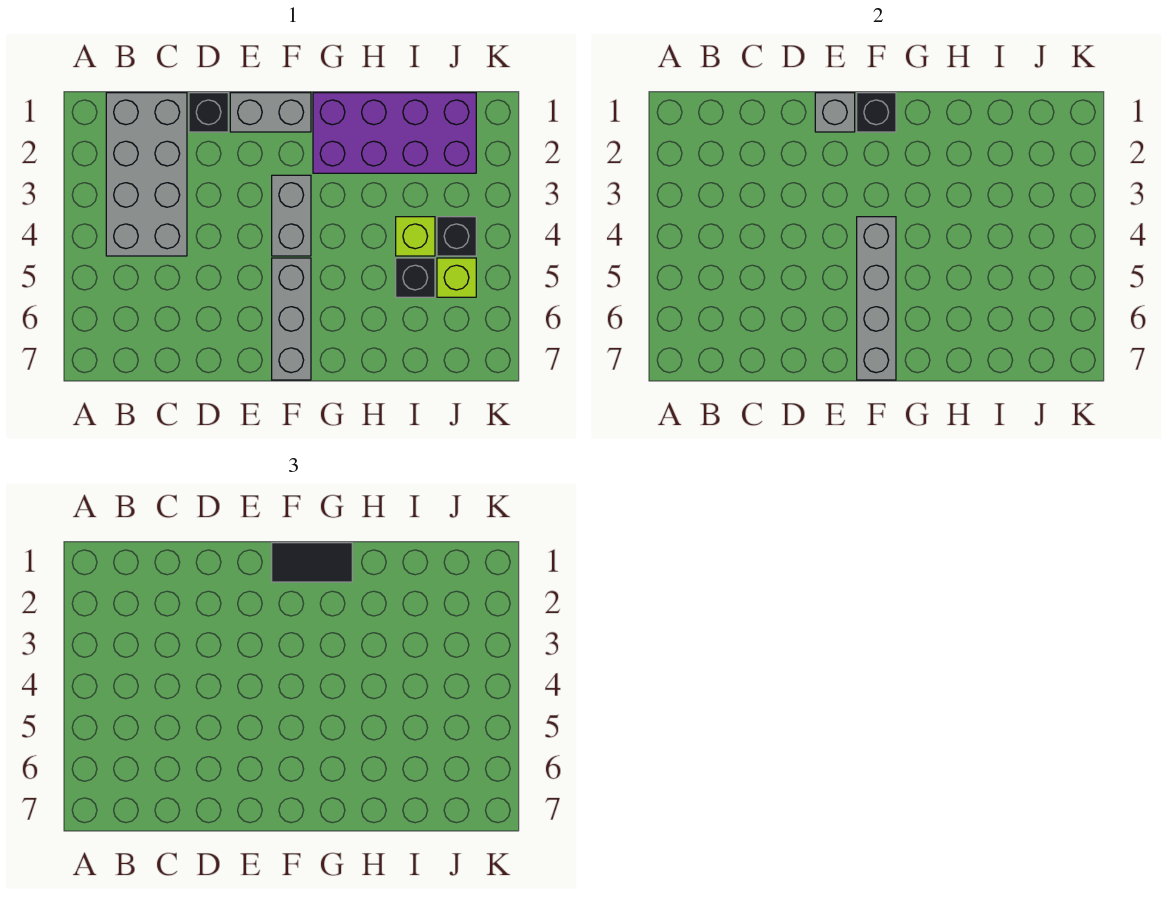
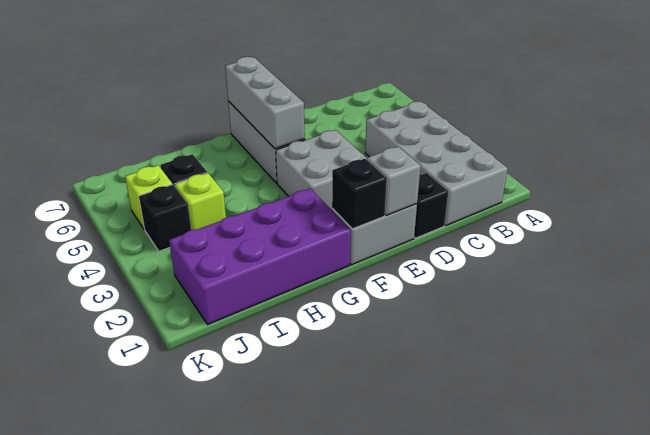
black 1x2 tile [272,543,352,582] -> none
grey 1x2 brick [272,175,311,256] -> grey 2x2 brick [276,130,367,210]
grey 1x4 brick [857,217,896,380] -> grey 1x3 brick [225,57,305,149]

